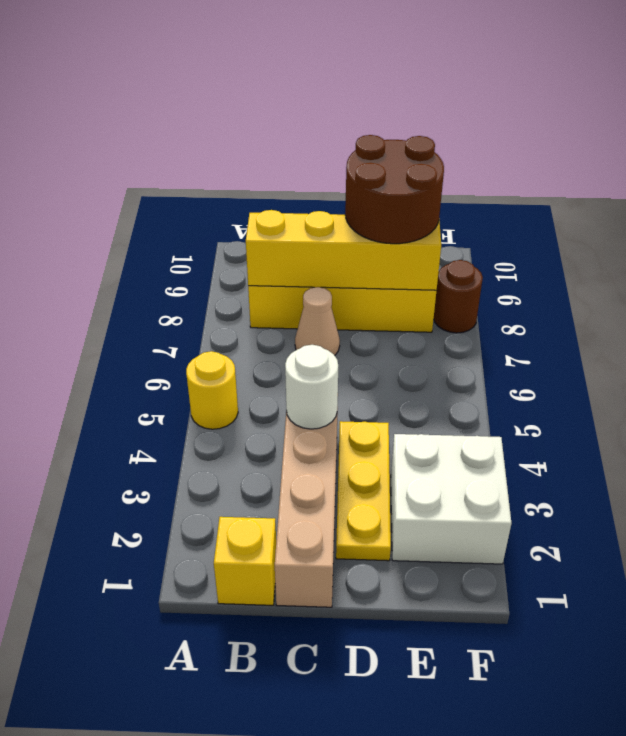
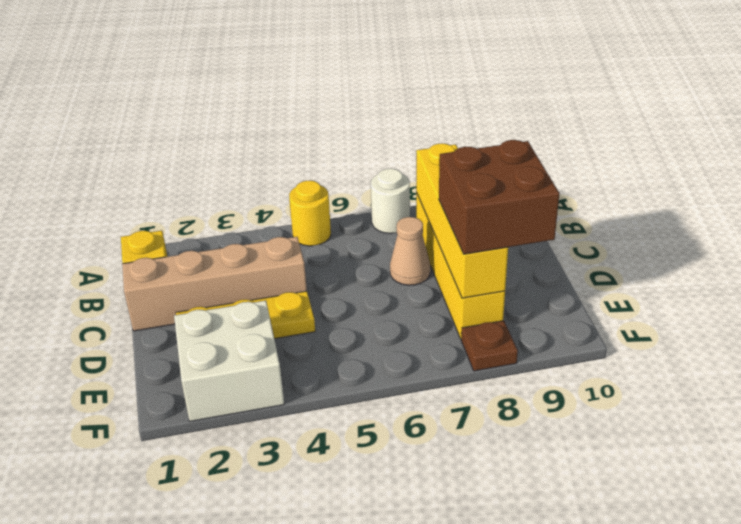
white 1x1 round brick [285,345,338,429] -> white 1x1 round brick moved to [371,169,410,233]
brown 2x2 round brick [345,135,444,244] -> brown 2x2 brick [439,140,559,254]
brown 1x1 round brick [434,260,483,333] -> brown 1x1 plate [461,321,518,371]

